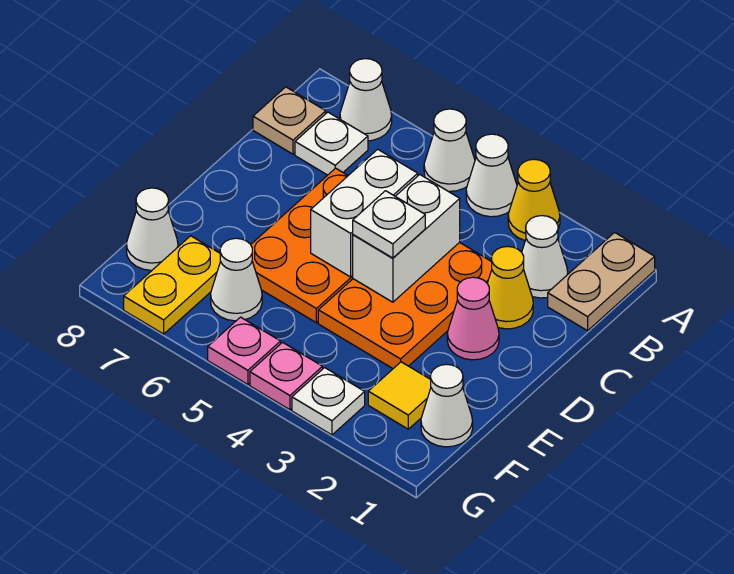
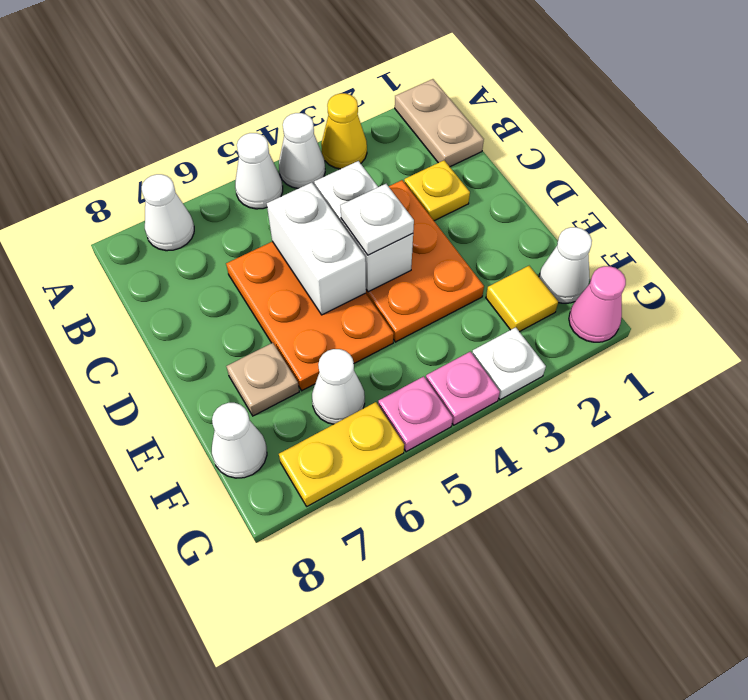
white 1x1 cone [522,216,568,298] -> none
white 1x1 plate [295,112,368,175] -> none
tan 1x1 plate [253,87,326,154] -> tan 1x1 plate moved to [226,343,299,416]
yellow 1x1 cone [487,246,533,329] -> yellow 1x1 plate [404,160,470,221]
pink 1x1 cone [447,277,499,360] -> pink 1x1 cone moved to [569,266,626,342]
yellow 1x2 plate [124,236,221,334] -> yellow 1x2 plate turned to [279,402,404,506]

